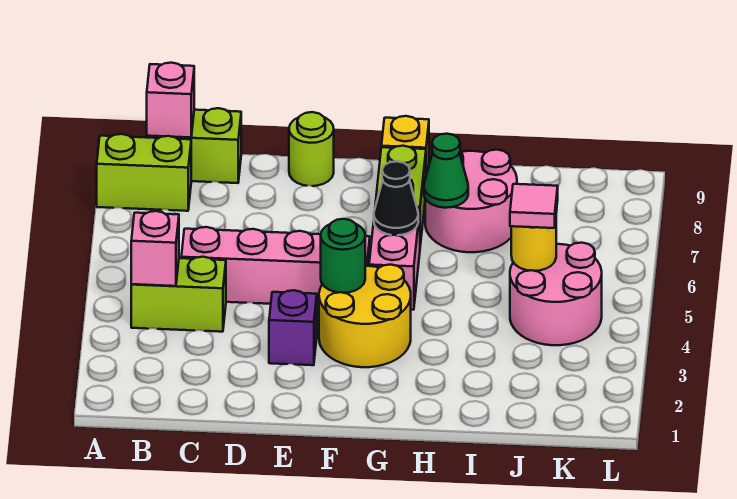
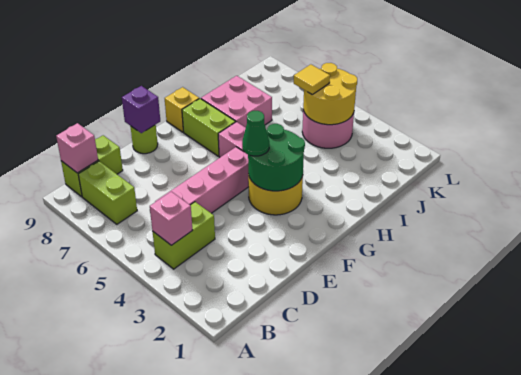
lime 1x2 brick [97,134,191,211] -> lime 1x2 brick turned to [78,161,137,224]
purple 1x1 brick [269,290,317,365] -> purple 1x1 brick moved to [122,86,160,133]
green 1x1 round brick [321,219,365,293] -> green 2x2 round brick [248,124,305,191]
black 1x1 cone [374,161,418,235] -> none
pink 2x2 round brick [425,150,517,252] -> pink 2x2 brick [201,76,272,128]
green 1x1 cone [424,134,468,208] -> green 1x1 cone moved to [242,111,269,156]
yellow 1x1 round brick [511,221,556,271] -> yellow 2x2 round brick [303,63,357,125]
pink 1x1 tile [510,184,558,228] -> yellow 1x1 tile [294,64,330,95]

